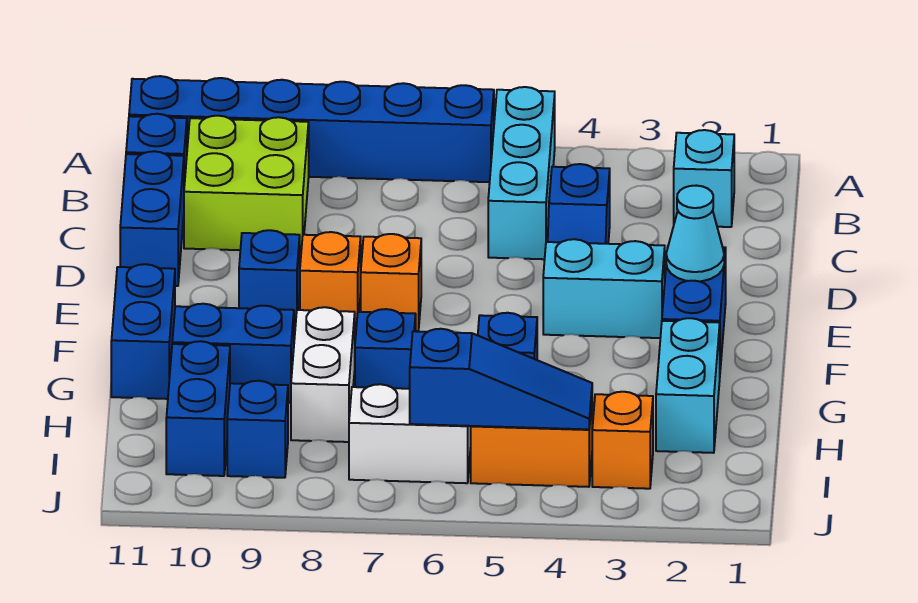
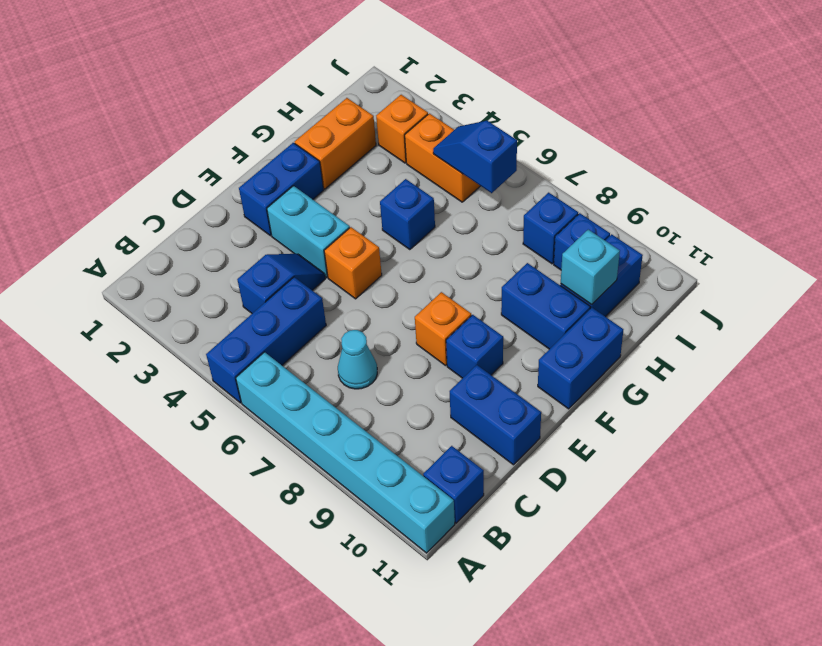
cyan 1x3 brick [488,87,555,259] -> blue 1x3 brick [206,277,326,403]
blue 1x6 brick [129,76,494,182] -> cyan 1x6 brick [236,352,455,553]
cyan 1x1 brick [674,130,734,227] -> cyan 1x1 brick moved to [561,230,620,305]
lime 2x2 brick [184,116,309,252] -> none
blue 1x2 brick [120,151,184,286] -> blue 1x2 brick turned to [450,365,541,465]
cyan 1x1 cone [666,186,724,281] -> cyan 1x1 cone moved to [338,330,377,389]
orange 1x1 brick [361,234,421,331] -> orange 1x1 brick moved to [324,227,382,299]
cyan 1x2 brick [656,318,720,453] -> orange 1x2 brick [295,98,376,189]
blue 1x1 brick [355,309,416,389] -> blue 1x1 brick moved to [523,193,578,264]
white 1x2 brick [291,307,355,442] -> none
blue 1x3 slope [410,329,592,429] -> blue 1x2 slope [433,121,517,193]
white 1x2 brick [349,384,471,483] -> none

